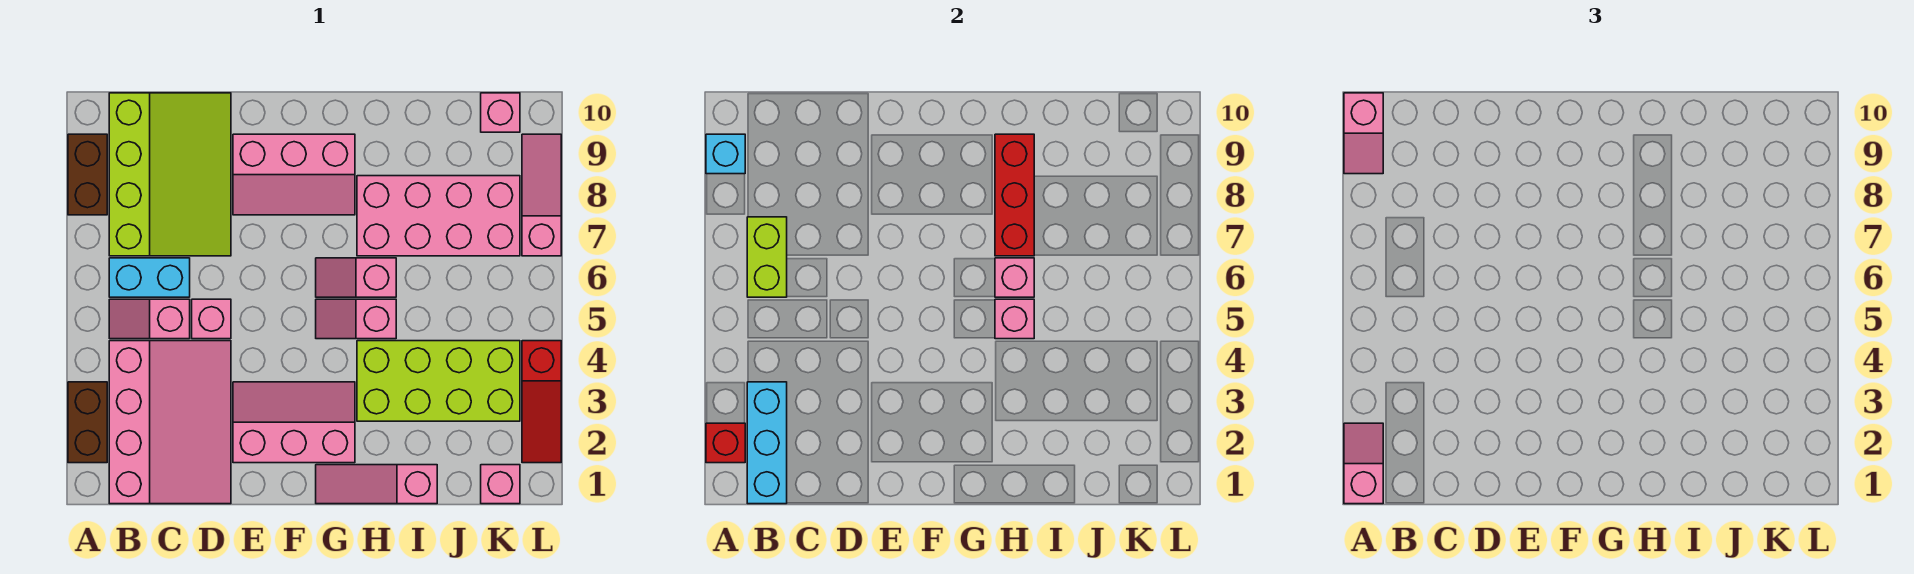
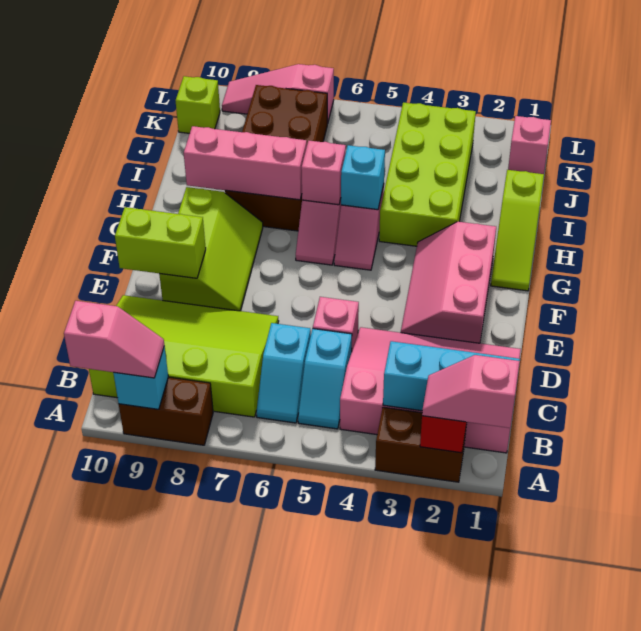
pink 1x2 slope [109,299,190,339] -> cyan 1x2 slope [298,329,352,429]
cyan 1x2 brick [109,258,190,297] -> cyan 1x2 slope [256,323,311,423]
lime 1x2 brick [747,217,787,297] -> lime 1x2 brick moved to [115,207,206,278]
pink 2x3 slope [233,134,355,215] -> lime 2x3 slope [159,187,263,311]
pink 1x3 slope [316,465,437,504] -> lime 1x3 slope [491,170,544,291]
pink 1x1 brick [995,299,1034,339] -> cyan 1x1 brick [341,145,385,210]
pink 2x4 brick [357,176,520,256] -> brown 2x4 brick [225,85,327,231]
red 1x3 brick [995,134,1034,256] -> pink 1x3 brick [184,126,307,200]
pink 1x1 brick [481,93,520,132] -> lime 1x1 brick [175,76,220,133]
red 1x3 slope [522,341,561,463] -> none

